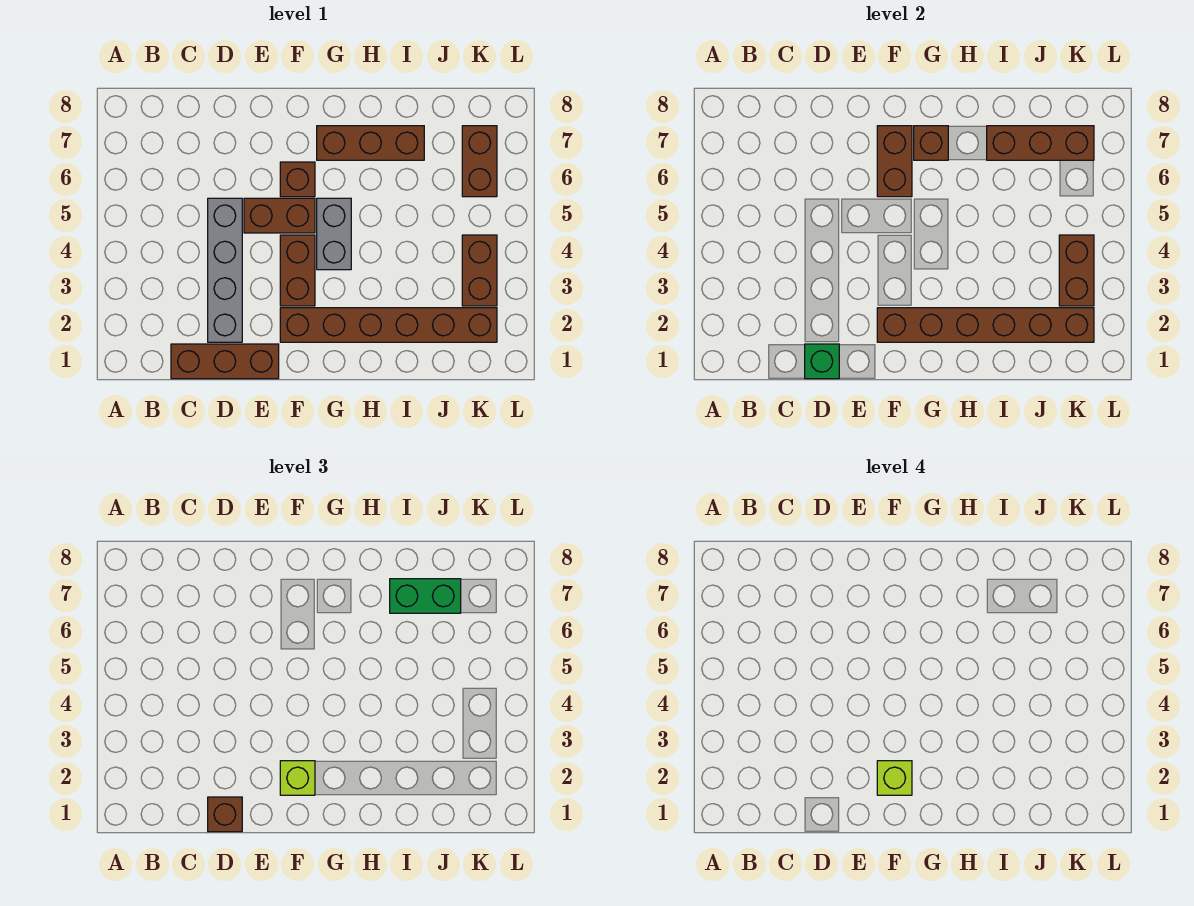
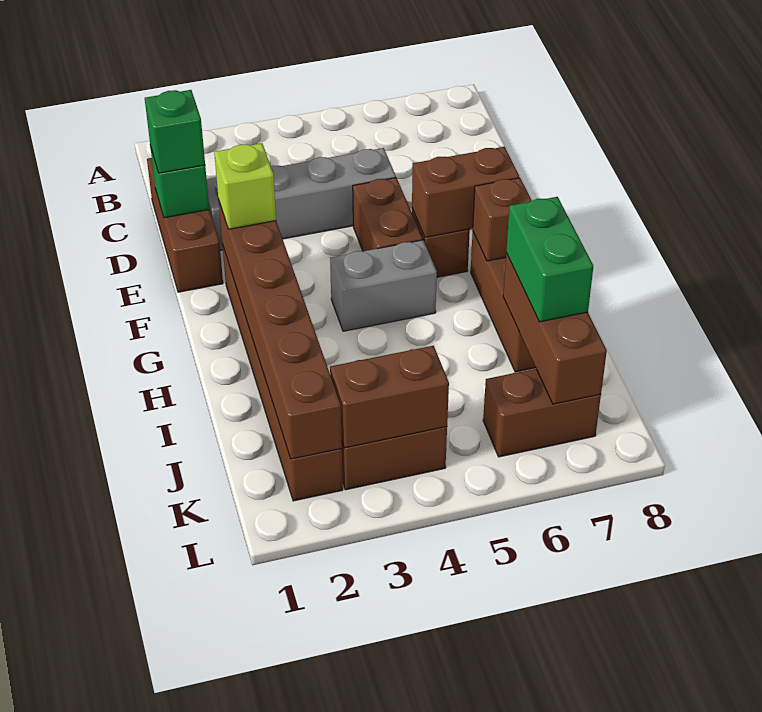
brown 1x1 brick [208,797,242,832] -> green 1x1 brick [145,90,205,173]
lime 1x1 brick [877,761,912,795] -> none
brown 1x2 brick [280,235,315,306] -> none

